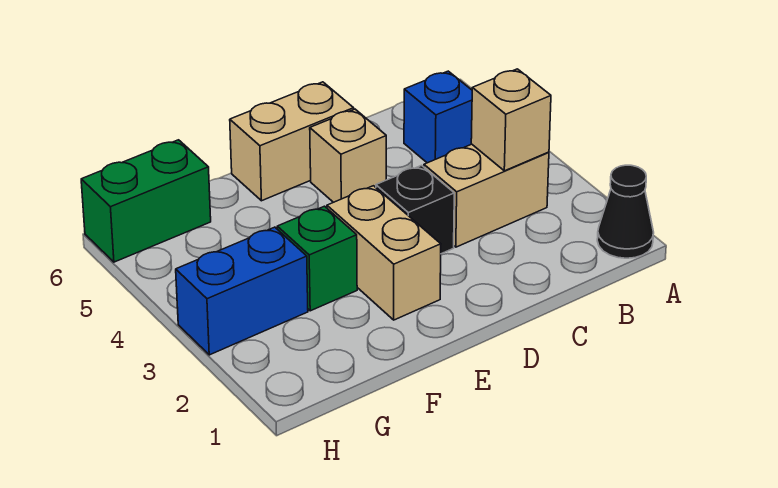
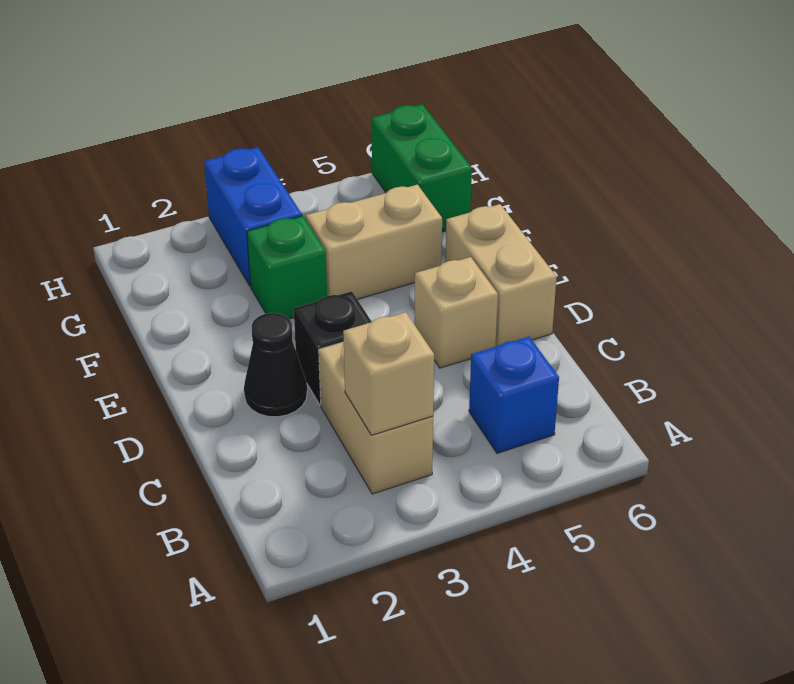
black 1x1 cone [597,165,654,258] -> black 1x1 cone moved to [244,313,307,417]
tan 1x2 brick [327,186,441,320] -> tan 1x2 brick moved to [306,185,442,299]

